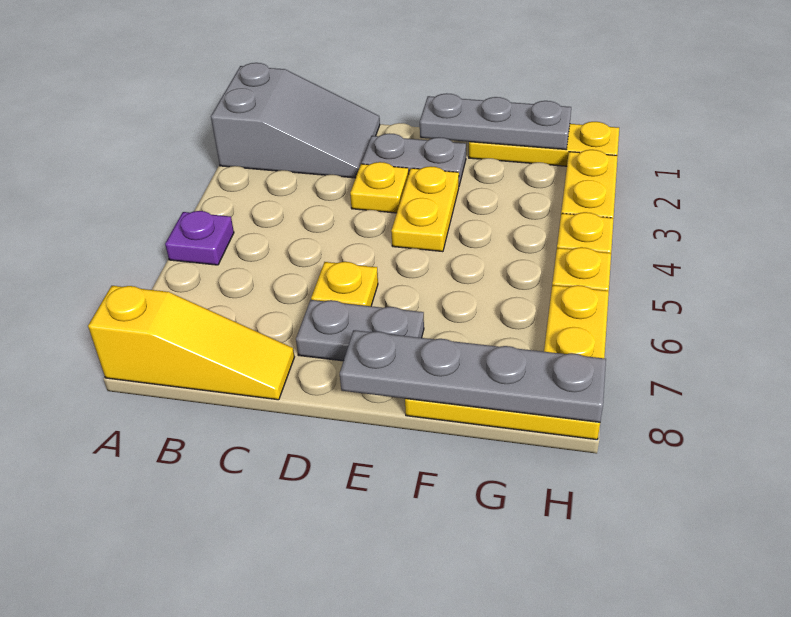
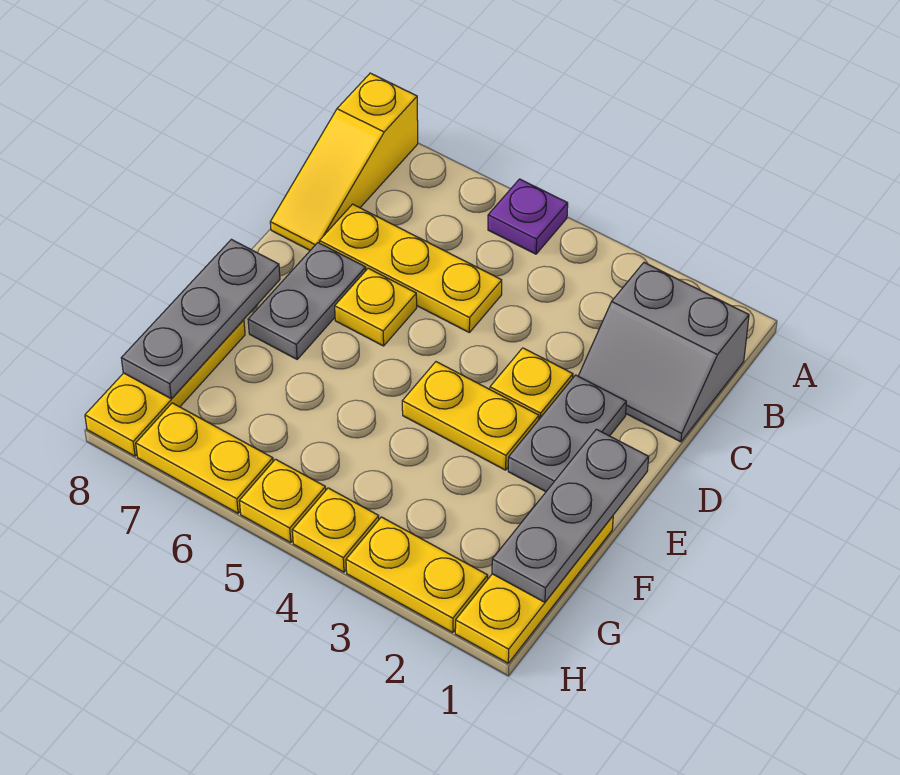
grey 2x3 slope [211,63,380,178] -> grey 2x2 slope [578,263,749,442]
none -> yellow 1x3 plate [320,204,502,332]
grey 1x4 plate [340,330,606,422] -> grey 1x3 plate [121,239,280,399]

